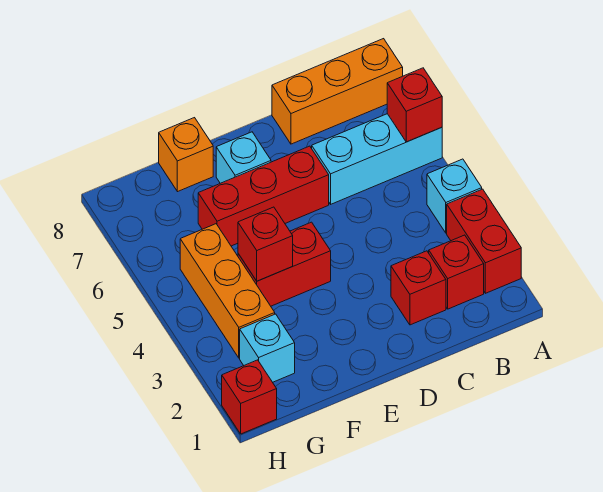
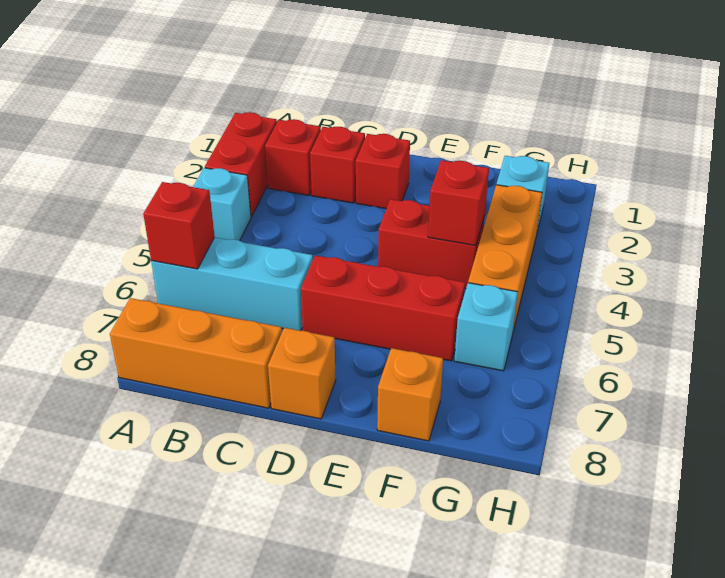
none -> orange 1x1 brick [268,328,336,419]
cyan 1x1 brick [216,132,271,183] -> cyan 1x1 brick moved to [454,283,518,371]
red 1x1 brick [222,360,277,434] -> red 1x1 brick moved to [356,134,410,209]

